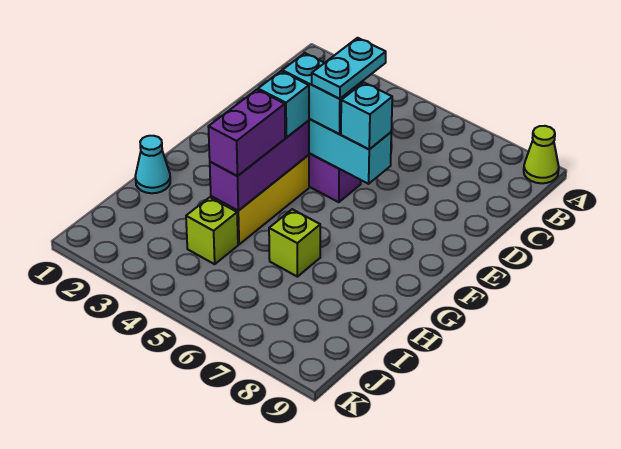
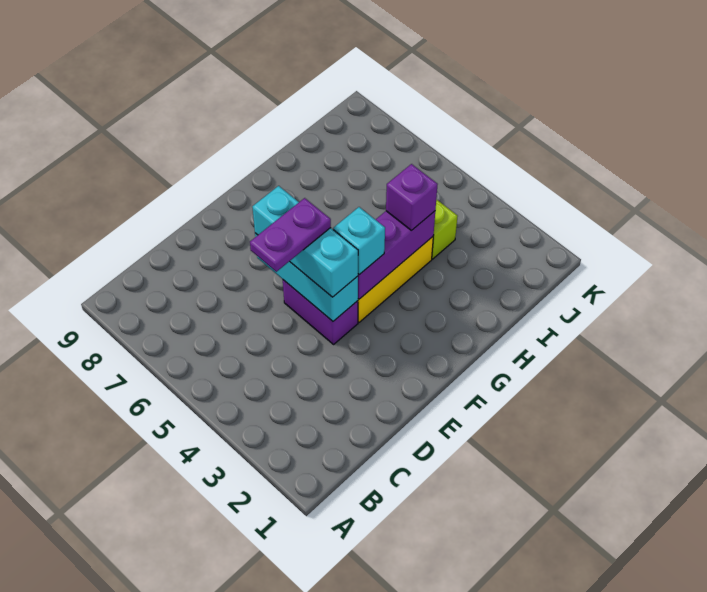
lime 1x1 cone [524,126,559,183] -> none
cyan 1x2 plate [312,38,386,99] -> purple 1x2 plate [250,198,331,272]
purple 1x2 brick [208,90,285,176] -> purple 1x1 brick [386,164,438,231]
cyan 1x1 cone [135,136,170,193] -> none
lime 1x1 brick [269,209,320,277] -> none

